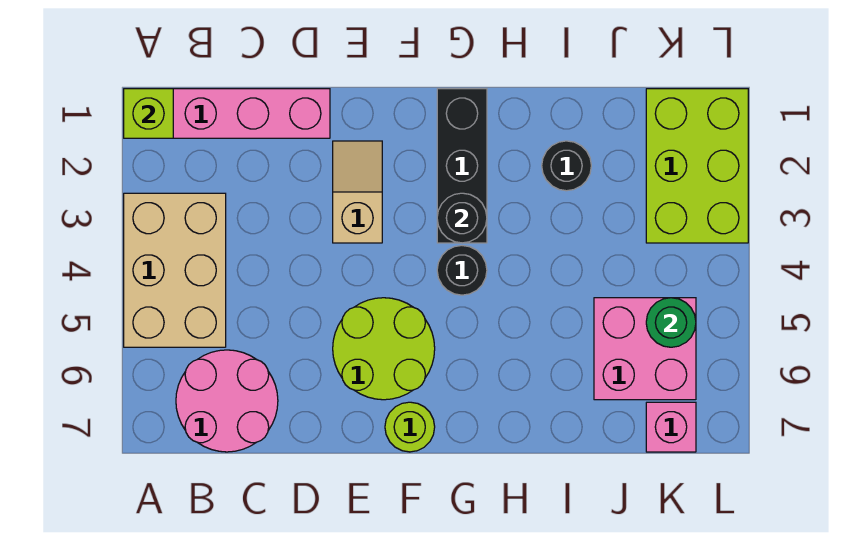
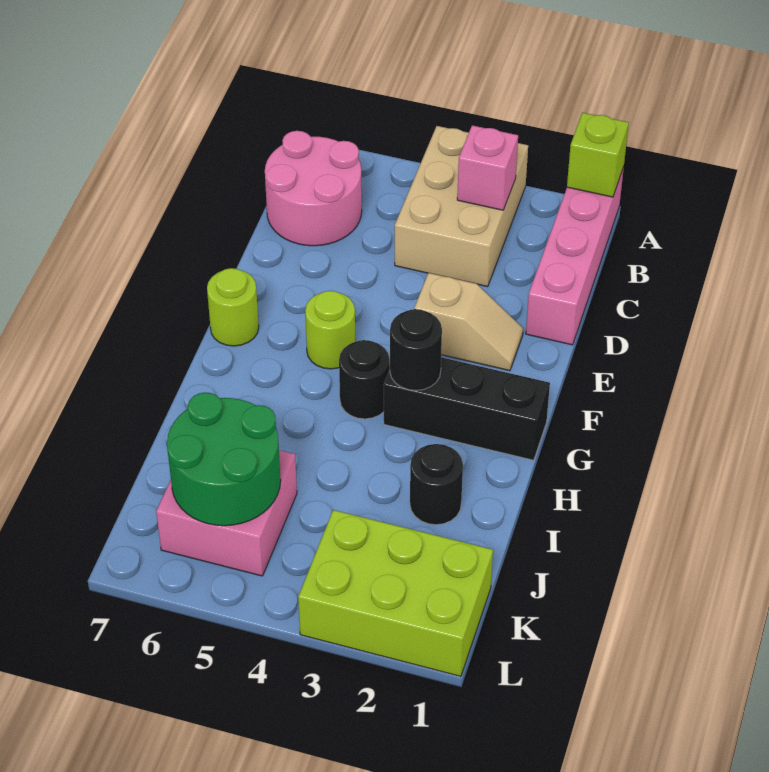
tan 2x3 brick [124,193,226,347] -> tan 2x3 brick turned to [395,126,528,287]
lime 2x2 round brick [333,298,435,400] -> lime 1x1 round brick [305,291,355,369]
green 1x1 round brick [646,298,696,347] -> green 2x2 round brick [167,392,281,526]
pink 1x1 brick [646,402,696,452] -> pink 1x1 brick moved to [457,125,518,210]

